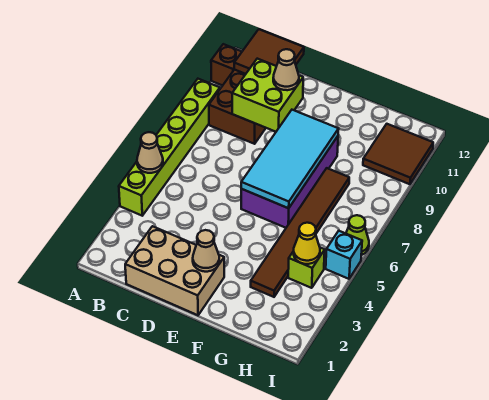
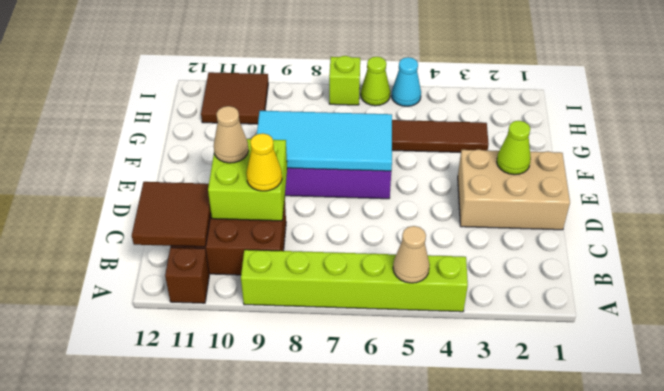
tan 2x3 brick [125,226,224,315] -> tan 2x3 brick turned to [458,149,570,230]
tan 1x1 cone [193,230,219,272] -> lime 1x1 cone [497,121,531,175]
lime 1x1 brick [288,248,325,288] -> lime 1x1 brick moved to [329,56,360,105]
yellow 1x1 cone [294,223,320,264] -> yellow 1x1 cone moved to [246,133,282,191]
cyan 1x1 brick [326,231,362,279] -> cyan 1x1 cone [392,57,421,106]

